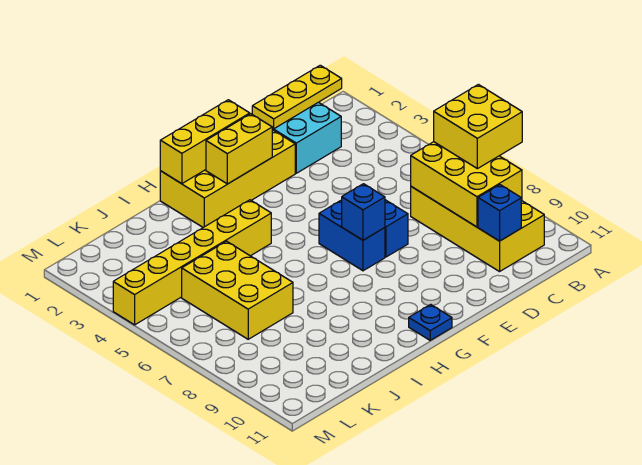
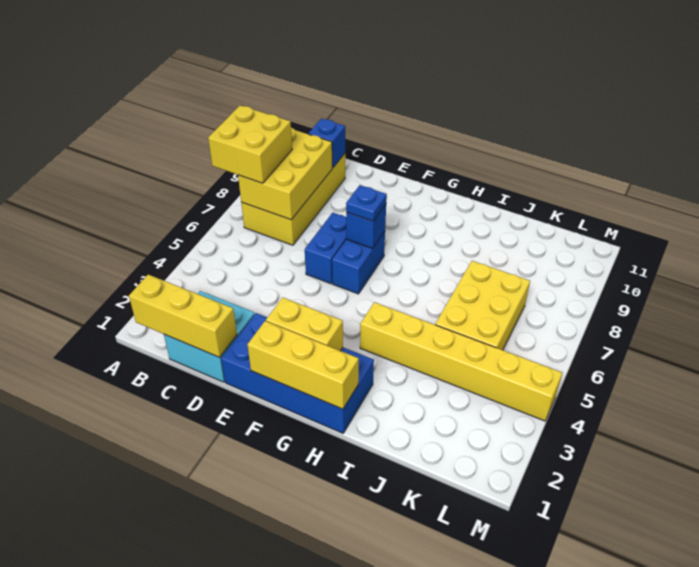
yellow 1x3 plate [252,65,342,129] -> yellow 1x3 brick [129,275,237,357]
yellow 2x4 brick [160,130,295,227] -> blue 2x4 brick [221,313,374,433]
blue 1x1 plate [409,304,452,340] -> blue 1x1 plate moved to [346,185,387,221]

